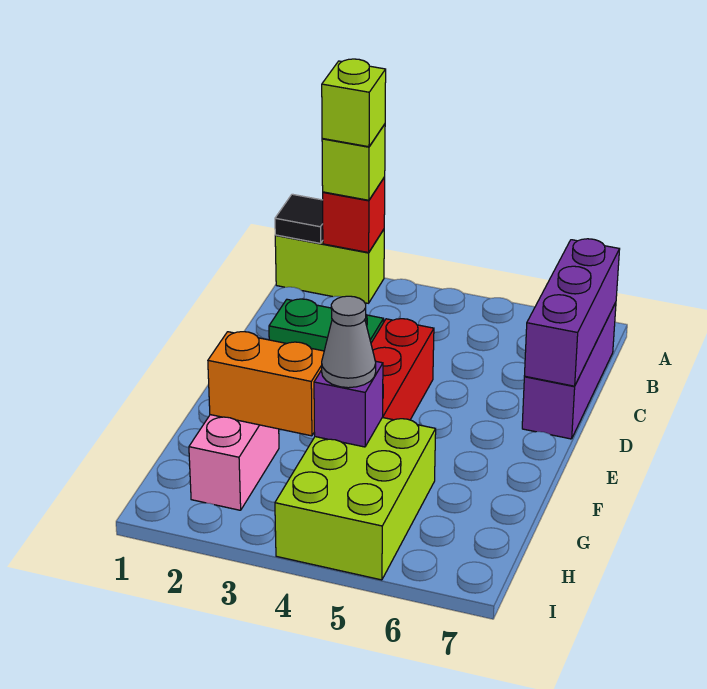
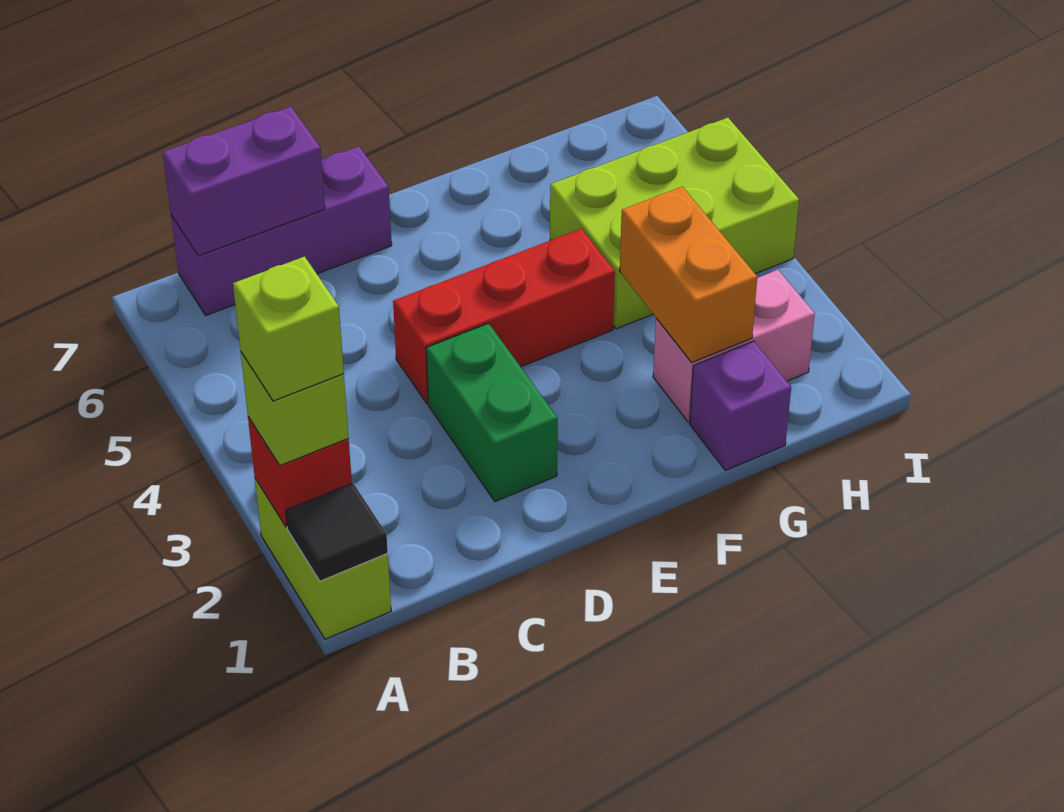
purple 1x3 brick [524,239,620,386] -> purple 1x2 brick [163,107,325,256]
purple 1x1 brick [314,361,383,447] -> purple 1x1 brick moved to [690,341,791,471]
grey 1x1 cone [322,296,376,388] -> none

